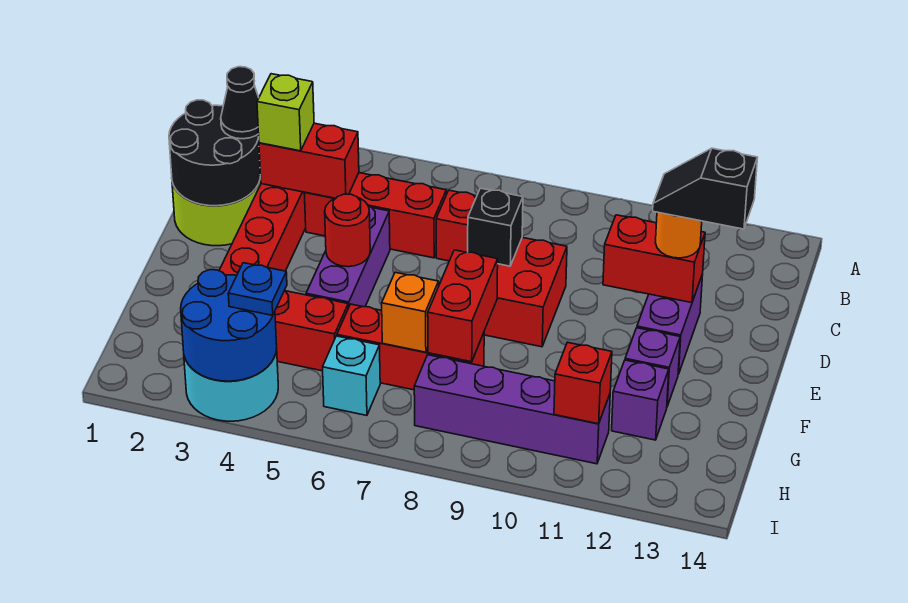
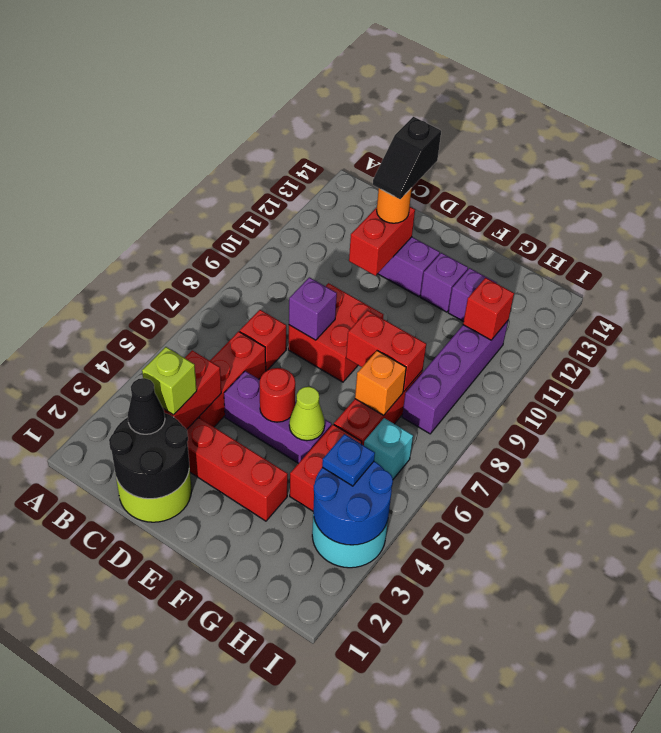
black 1x1 brick [468,188,523,266] -> purple 1x1 brick [289,277,337,340]
none -> lime 1x1 cone [289,387,325,441]

